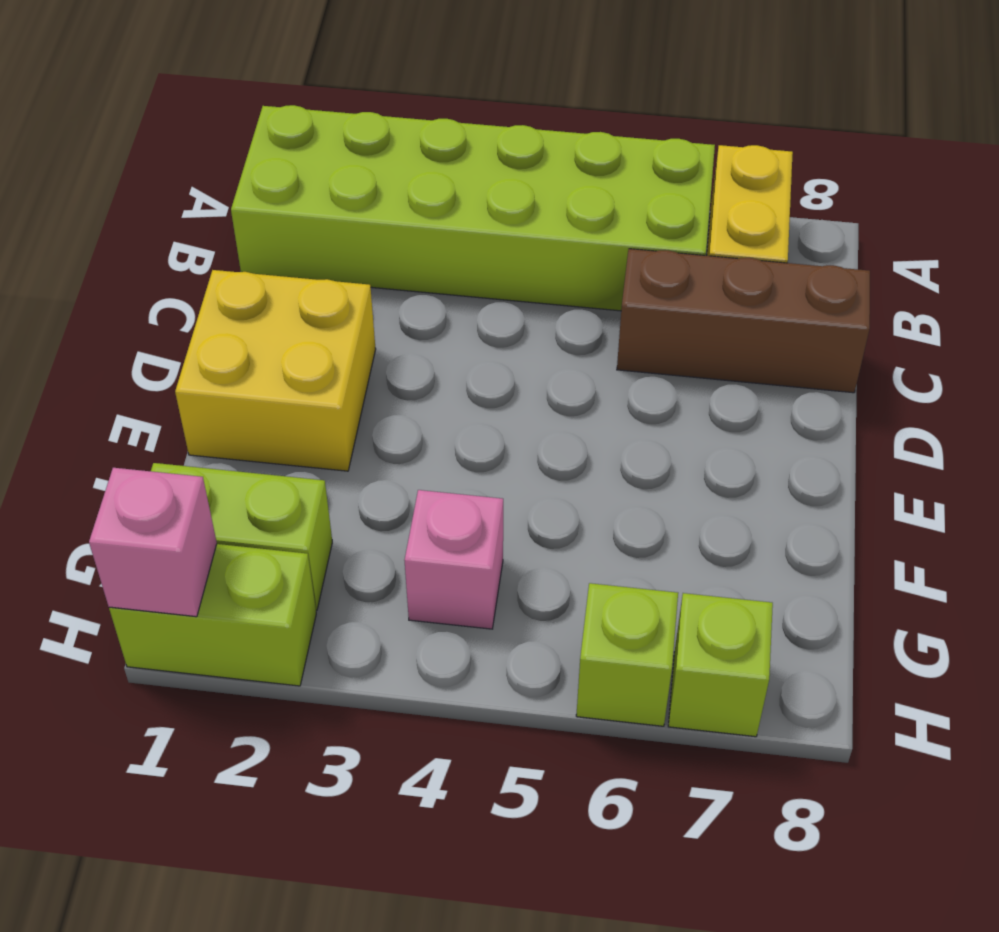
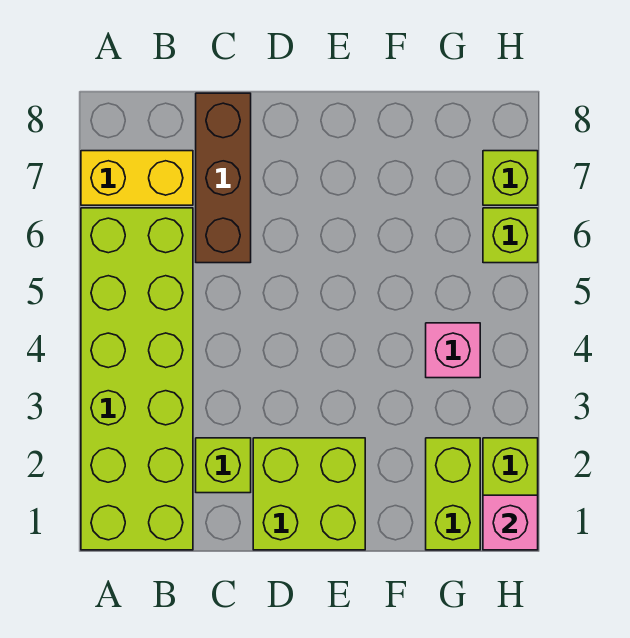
none -> lime 1x1 brick [196,438,251,493]
yellow 2x2 brick [175,270,376,471] -> lime 2x2 brick [253,438,365,550]

